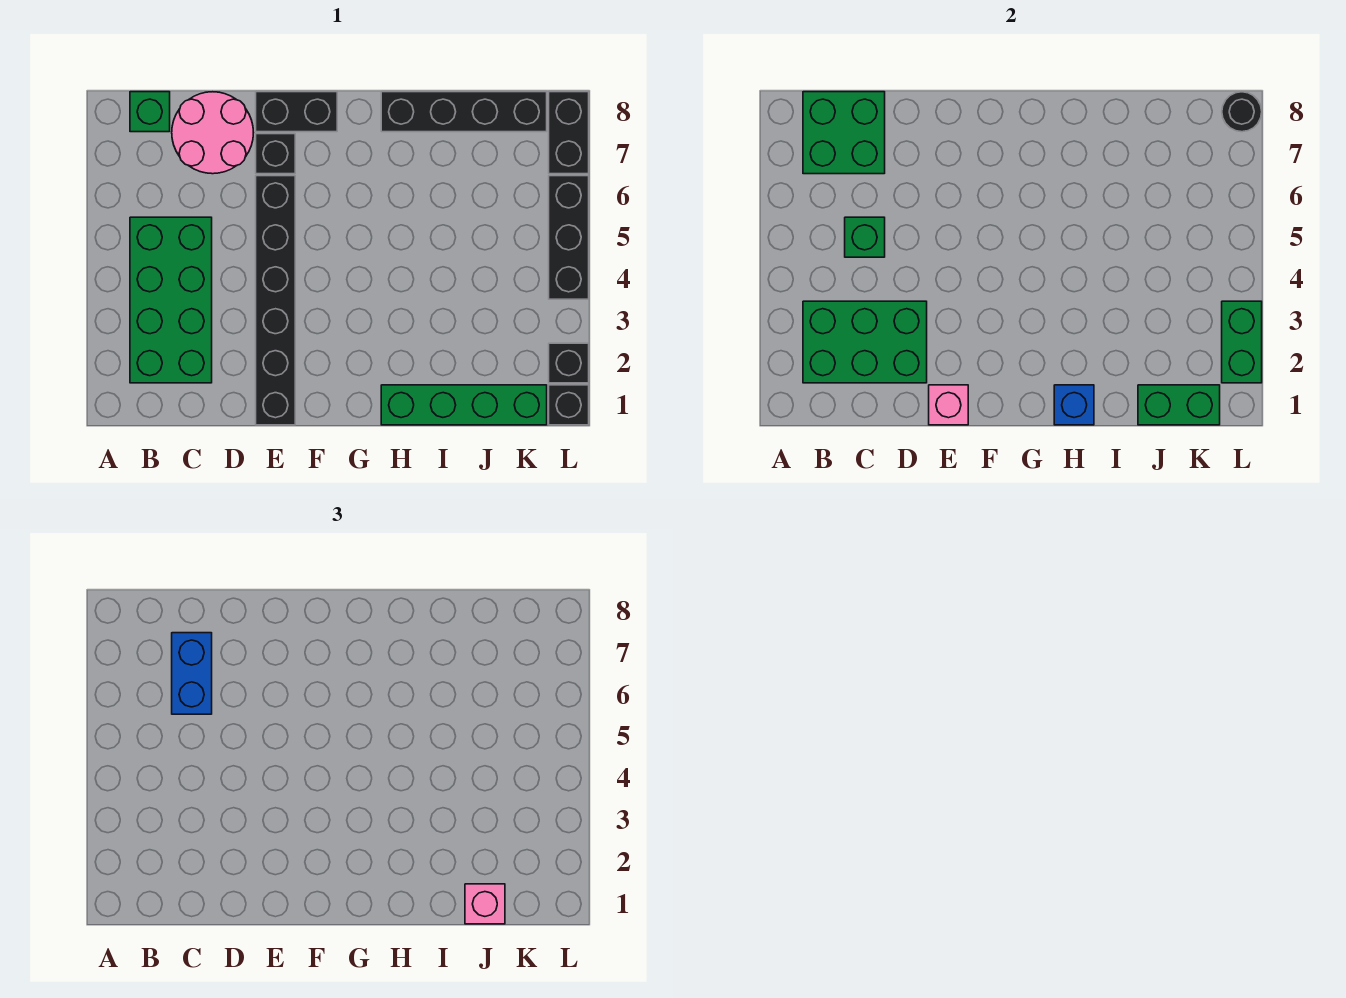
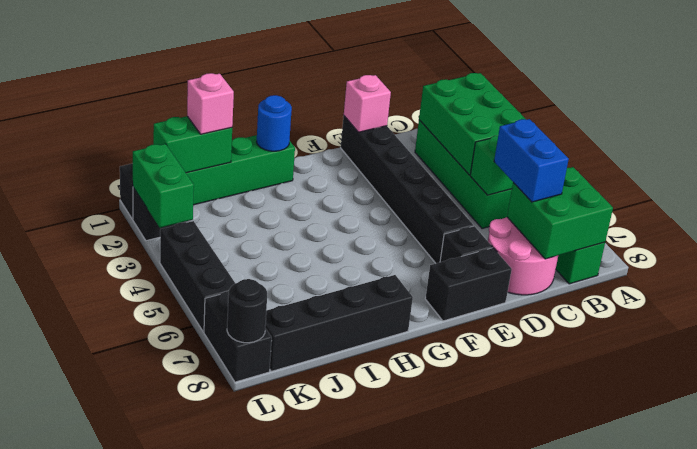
green 2x3 brick [803,301,927,383] -> green 2x3 brick turned to [419,73,525,175]
blue 1x1 brick [1054,385,1094,425] -> blue 1x1 round brick [257,95,292,151]

